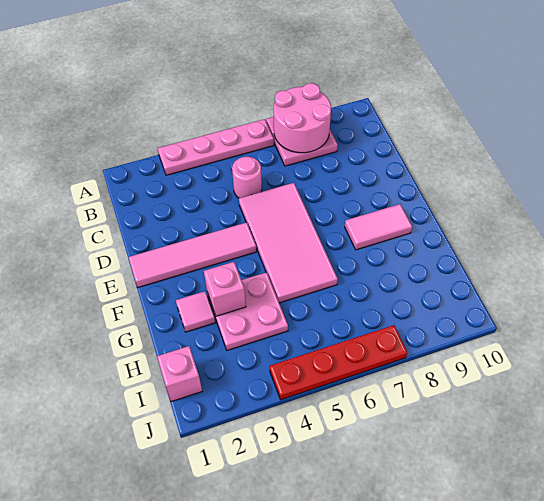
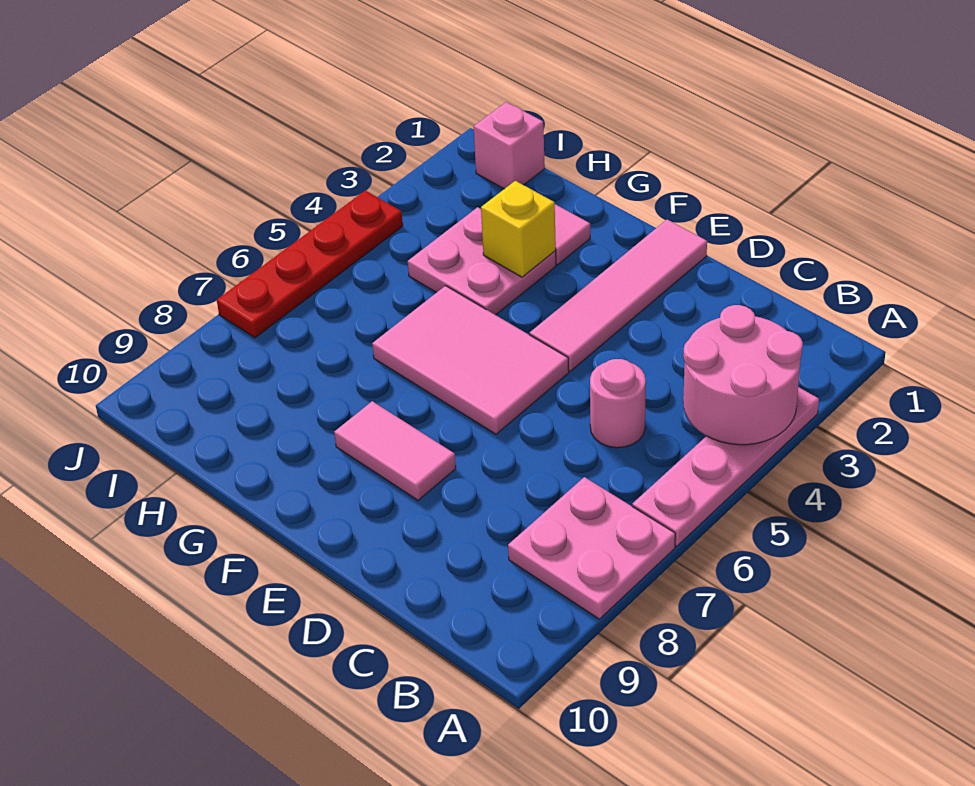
pink 2x2 round brick [274,83,331,153] -> pink 2x2 round brick moved to [683,305,803,445]
pink 2x4 tile [239,183,338,303] -> pink 2x3 tile [372,286,569,434]
pink 1x2 tile [345,204,412,250] -> pink 1x2 tile turned to [334,401,456,500]
pink 1x1 brick [204,262,246,316] -> yellow 1x1 brick [481,181,556,277]

